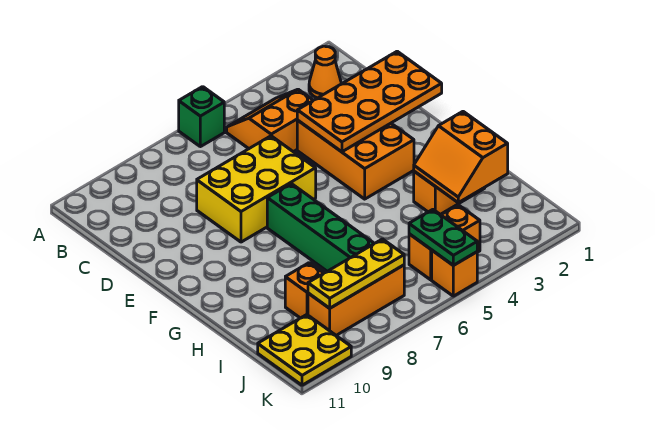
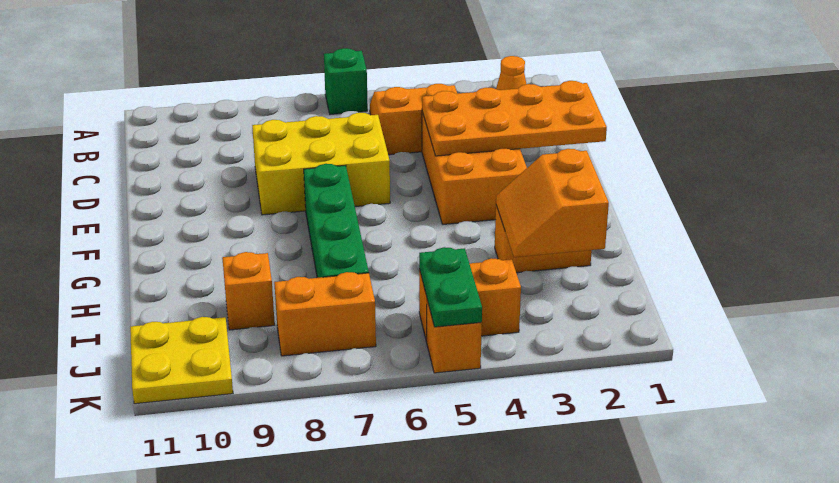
orange 1x3 brick [308,265,404,335] -> orange 1x2 brick [274,272,376,356]
yellow 1x3 plate [308,239,404,308] -> none

